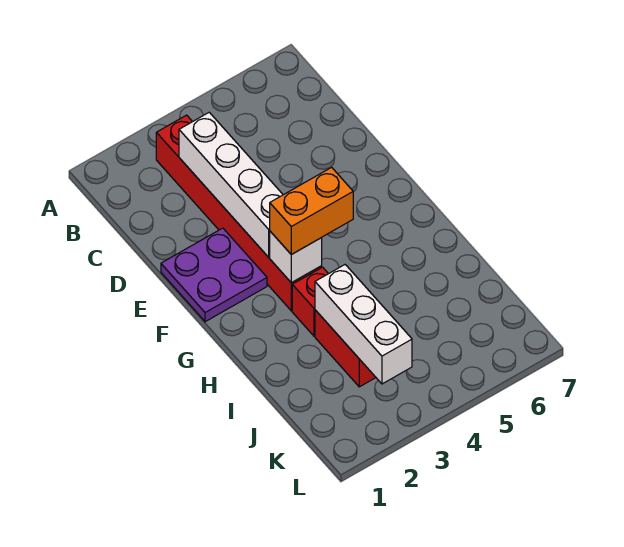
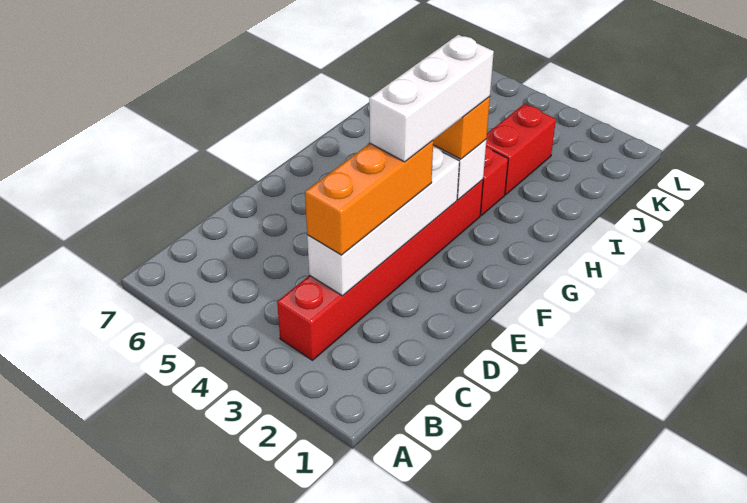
none -> orange 1x3 brick [305,141,433,255]
purple 2x2 plate [161,228,267,322] -> none
white 1x3 brick [315,265,412,384] -> white 1x3 brick moved to [369,35,494,162]

